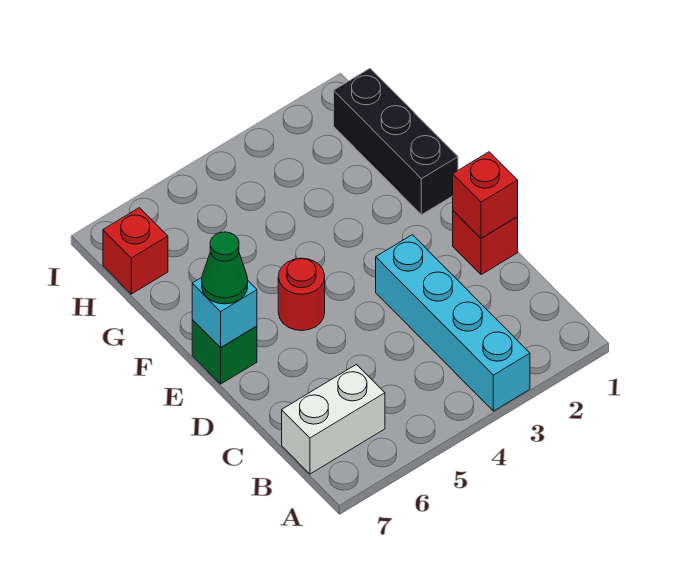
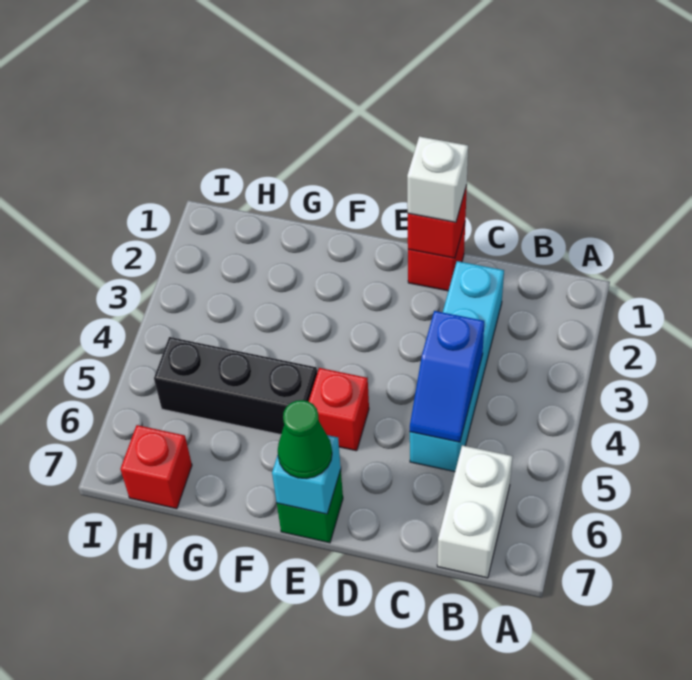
cyan 1x4 brick [376,235,530,411] -> cyan 1x4 brick turned to [410,261,504,472]
none -> blue 1x2 slope [410,311,484,442]
none -> white 1x1 brick [407,136,468,222]
red 1x1 round brick [278,258,325,331] -> red 1x1 brick [309,368,369,451]
black 1x3 brick [334,69,458,215] -> black 1x3 brick moved to [154,337,317,435]

